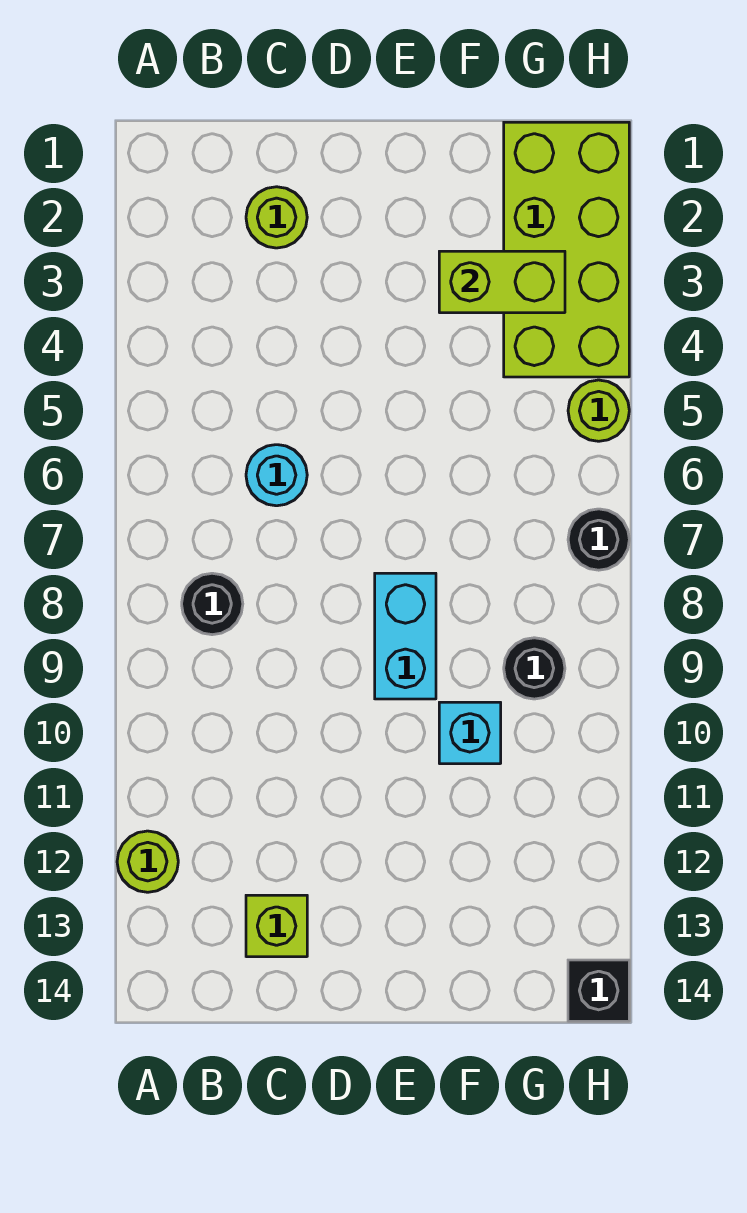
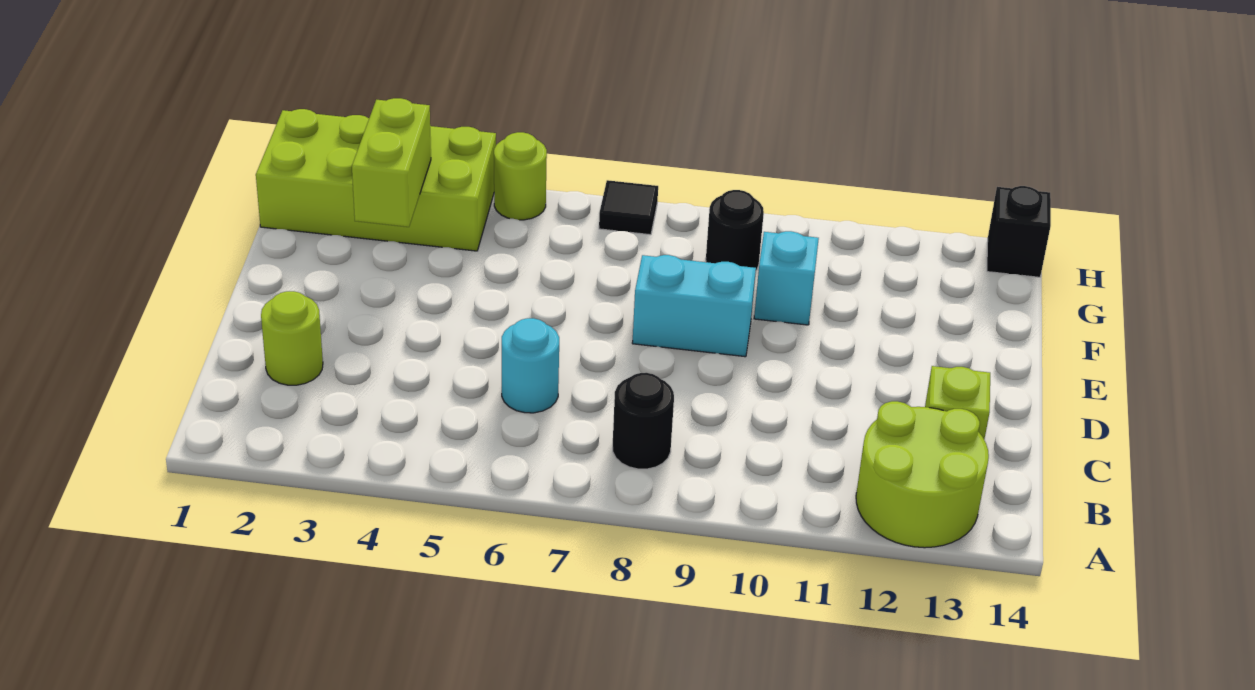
lime 1x1 round brick [117,831,178,892] -> lime 2x2 round brick [856,401,989,548]
black 1x1 round brick [568,509,629,570] -> black 1x1 tile [599,180,658,235]

